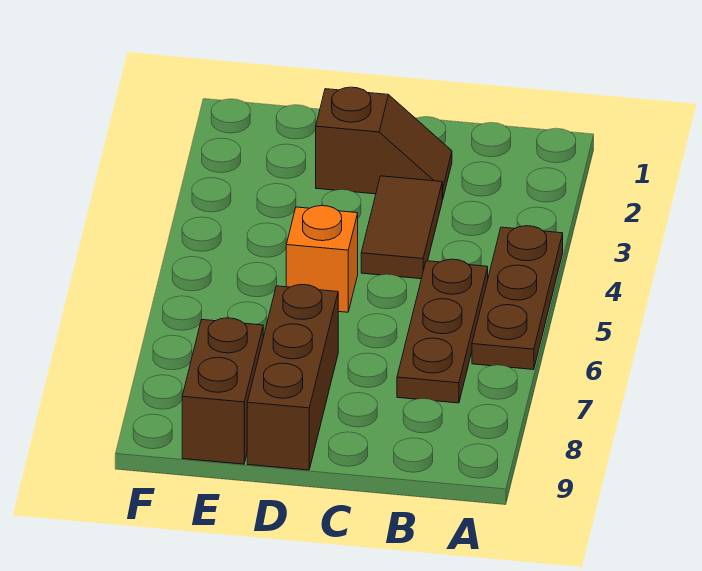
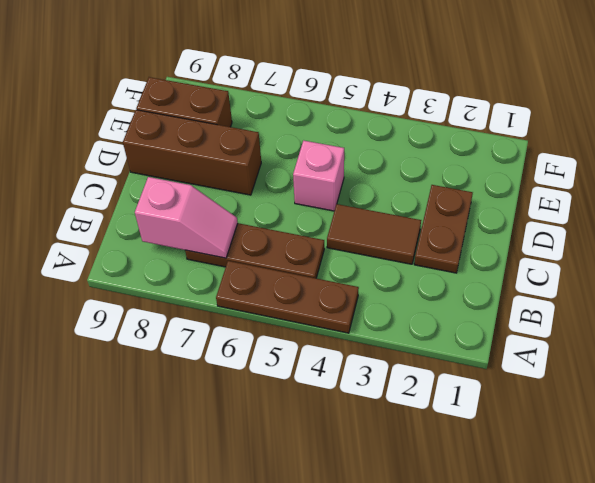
none -> pink 1x2 slope [135,177,238,258]
brown 1x2 slope [316,87,452,200] -> brown 1x2 plate [414,185,473,273]
orange 1x1 brick [286,206,358,312] -> pink 1x1 brick [293,140,344,211]

